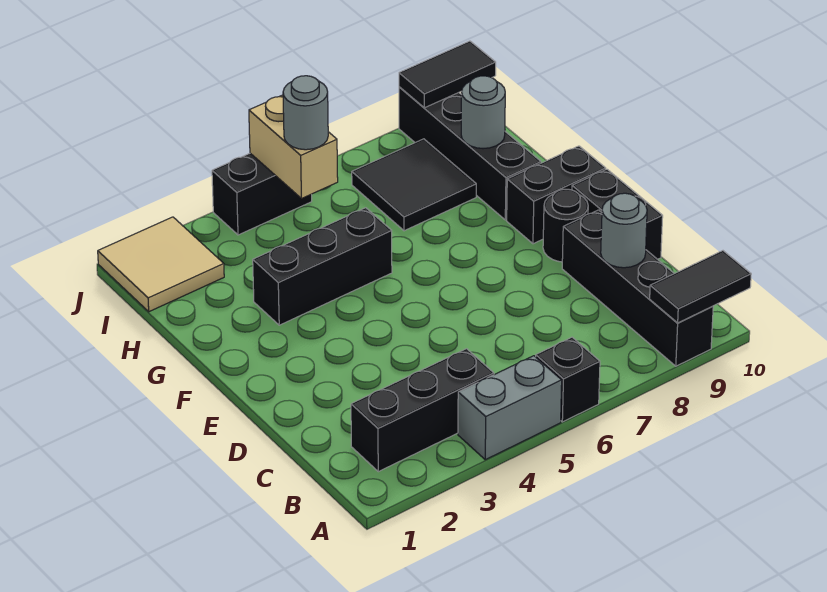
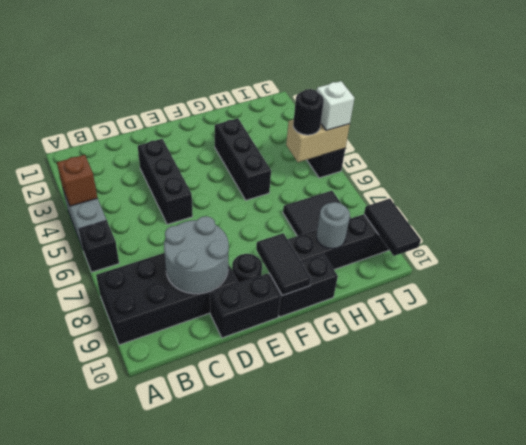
none -> brown 1x1 brick [57,155,97,206]
black 1x4 brick [562,210,713,366] -> black 2x4 brick [96,253,238,345]
black 1x2 tile [650,251,751,323] -> black 1x2 tile moved to [256,233,311,295]
black 1x3 brick [351,349,494,472] -> black 1x3 brick moved to [138,139,193,224]
grey 1x1 round brick [601,193,647,268] -> grey 2x2 round brick [164,216,229,294]
black 1x2 brick [507,146,606,244] -> black 1x2 brick turned to [269,254,338,317]
tan 2x2 tile [98,217,224,312] -> none
grey 1x1 round brick [283,76,328,150] -> black 1x1 round brick [293,89,324,135]
none -> white 1x1 brick [317,81,354,131]

